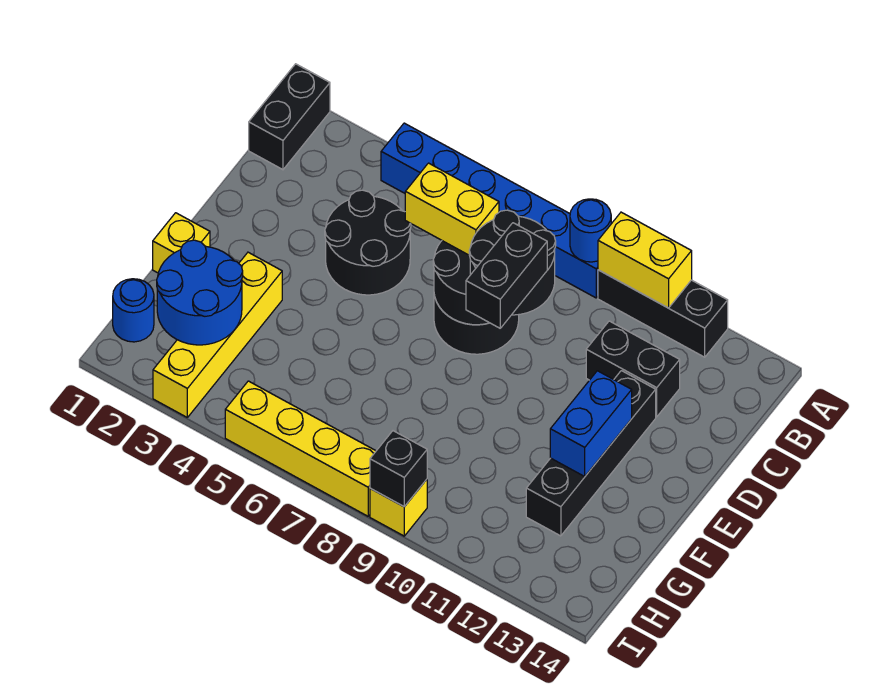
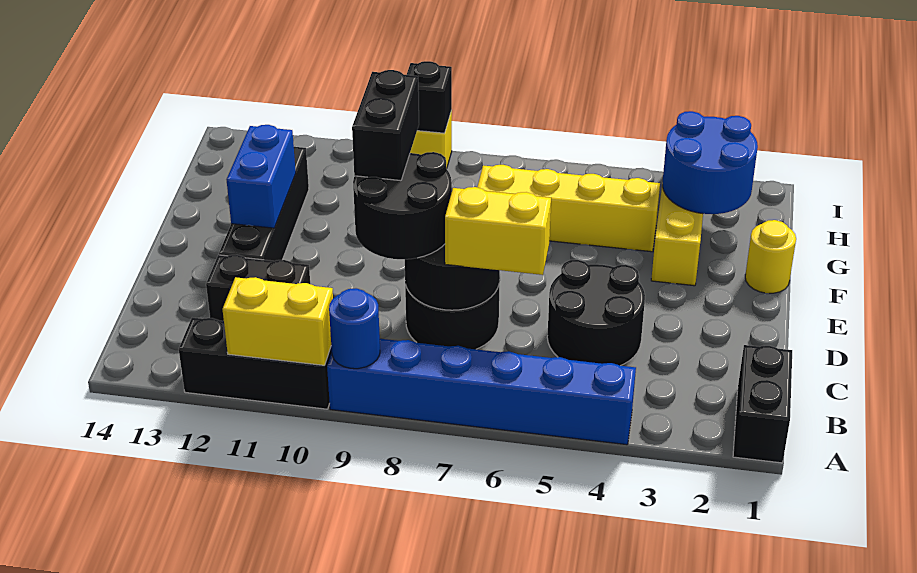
yellow 1x1 brick [153,213,210,273] -> yellow 1x1 round brick [745,220,796,293]
blue 1x1 round brick [113,279,154,342] -> none
yellow 1x4 brick [225,381,376,516] -> yellow 1x4 brick moved to [477,165,660,252]

